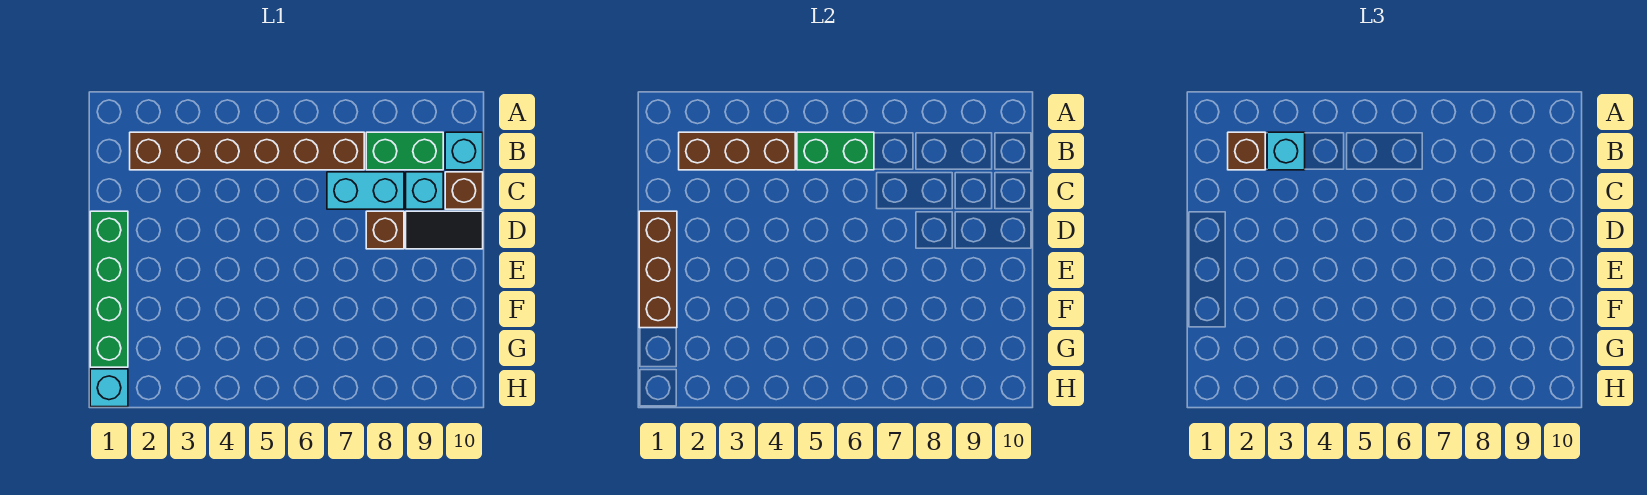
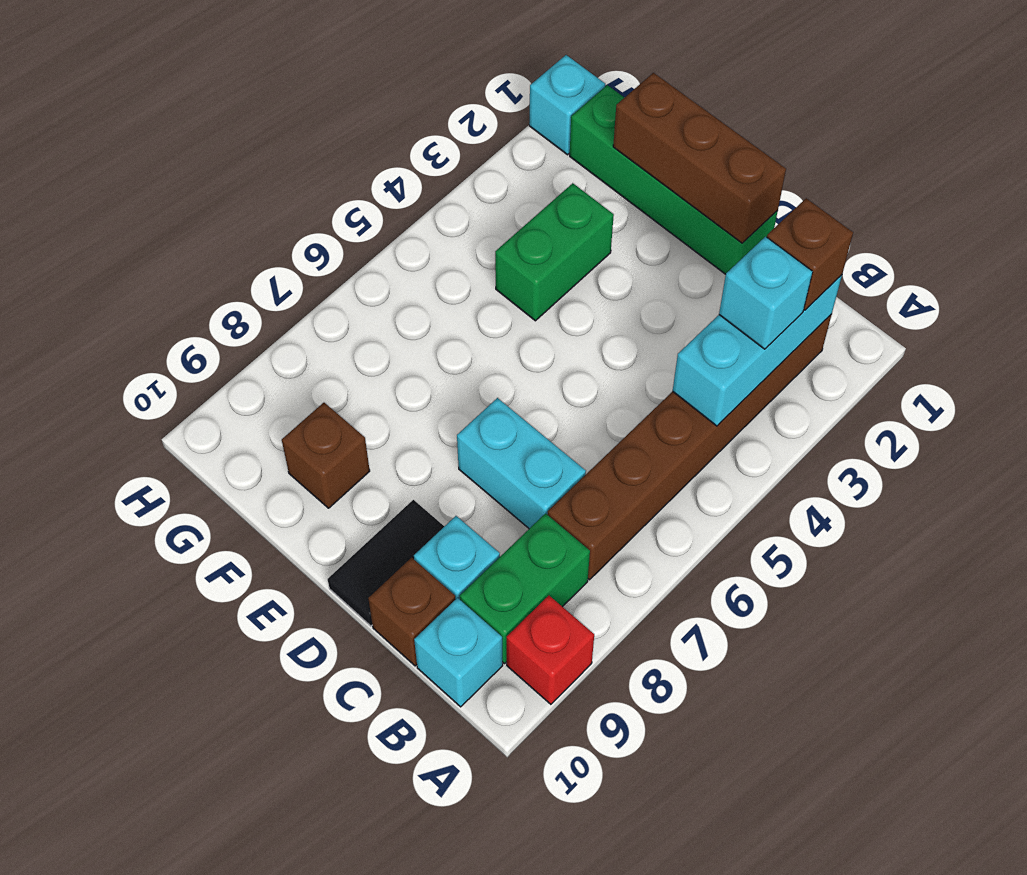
none -> red 1x1 brick [507,596,594,704]
brown 1x3 brick [679,132,795,170] -> cyan 1x3 brick [673,275,842,426]
green 1x2 brick [797,132,874,170] -> green 1x2 brick moved to [495,183,614,321]
cyan 1x2 brick [327,172,404,209] -> cyan 1x2 brick turned to [457,398,586,529]
brown 1x1 brick [366,211,404,249] -> brown 1x1 brick moved to [282,403,370,508]

